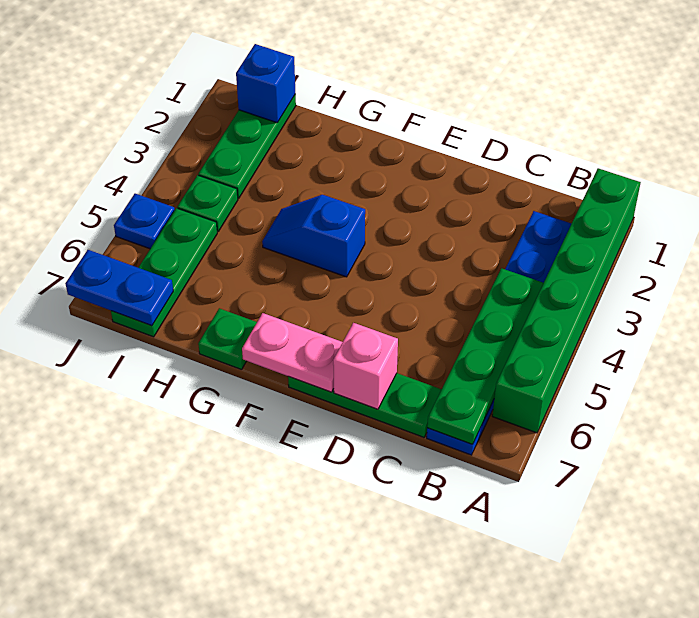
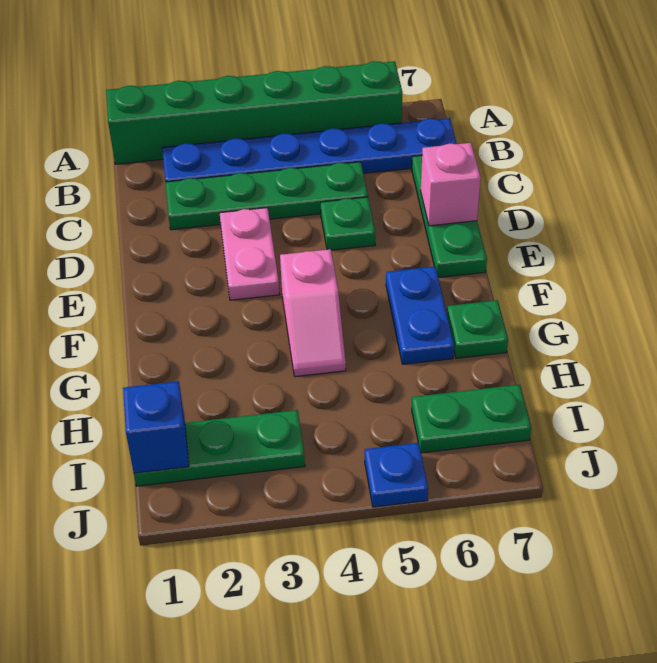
green 1x4 plate [427,268,543,444] -> green 1x4 plate moved to [165,162,368,230]
pink 1x2 plate [242,313,343,392] -> pink 1x2 plate moved to [220,208,279,300]
blue 1x2 slope [262,195,365,277] -> pink 1x2 slope [280,249,346,377]
green 1x1 plate [177,175,238,231] -> green 1x1 plate moved to [321,197,375,250]
green 1x3 plate [111,208,217,337] -> green 1x2 plate [412,385,531,453]
blue 1x2 plate [65,250,173,326] -> blue 1x2 plate moved to [386,266,454,364]

